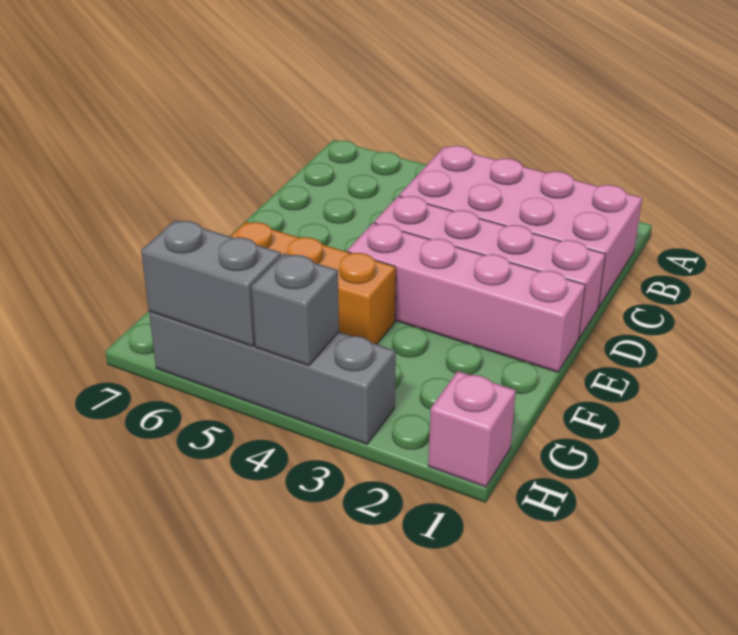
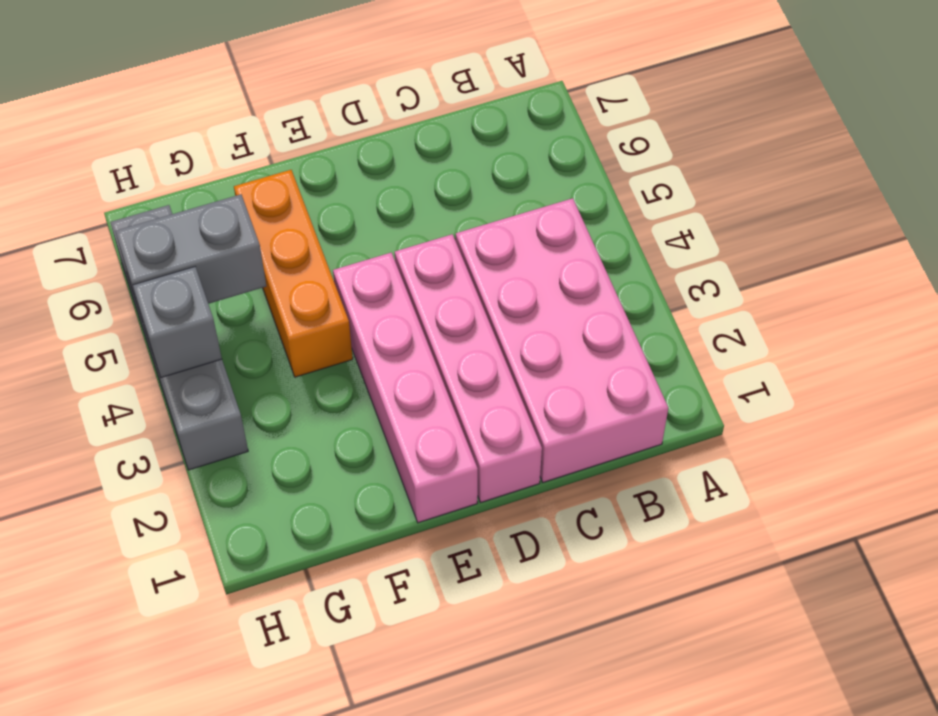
pink 1x1 brick [428,371,516,487] -> none
grey 1x2 brick [141,220,281,346] -> grey 1x2 brick turned to [116,194,266,315]

